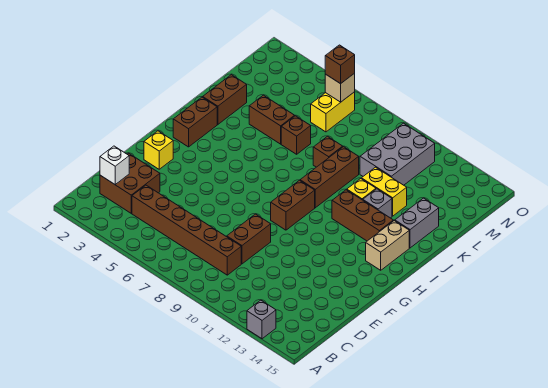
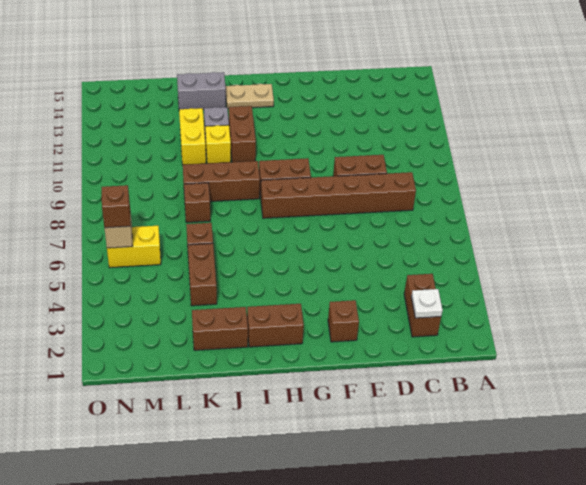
grey 1x1 brick [247,300,276,339] -> none
brown 2x2 brick [100,153,160,213] -> brown 1x2 brick [404,274,441,337]
white 1x1 brick [100,146,129,184] -> white 1x1 plate [411,289,443,318]
brown 1x6 brick [132,185,241,275] -> brown 1x6 brick turned to [261,172,416,218]
yellow 1x1 brick [144,131,173,169] -> brown 1x1 brick [328,300,359,342]
tan 1x2 brick [366,221,409,270] -> tan 1x2 plate [225,84,274,109]
brown 1x3 brick [332,190,393,241] -> brown 1x2 brick [229,106,256,162]
grey 2x3 brick [360,123,435,185] -> none

